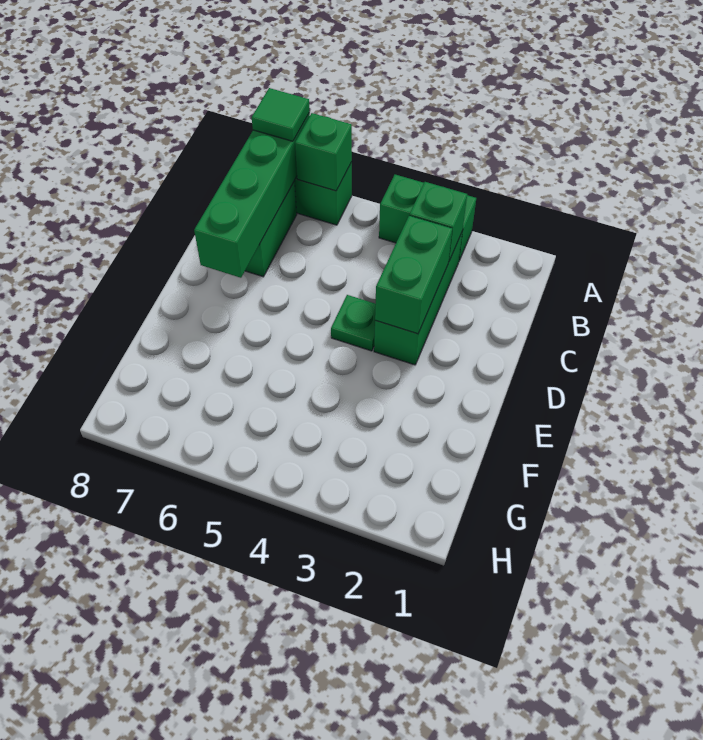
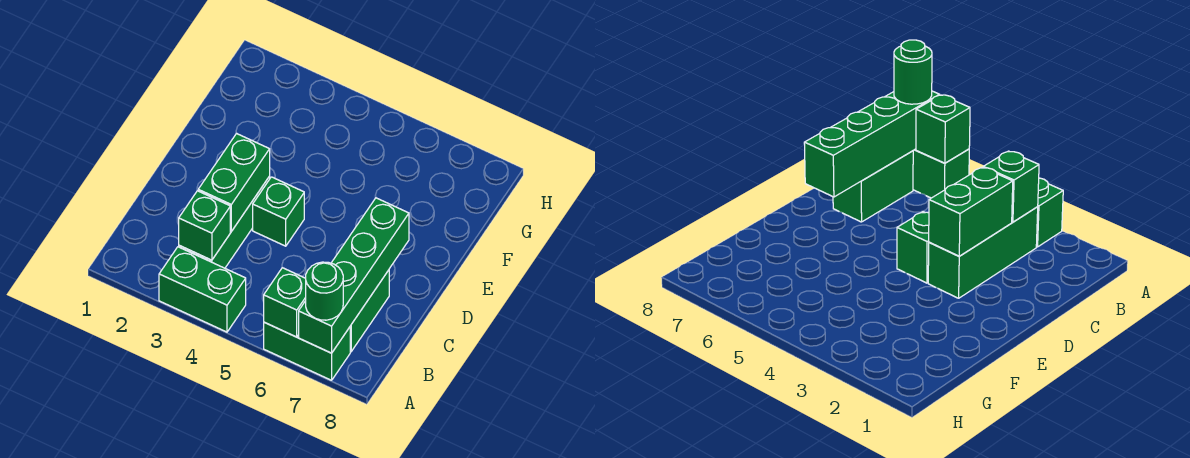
green 1x1 tile [252,88,310,141] -> green 1x1 round brick [306,262,343,320]
green 1x1 plate [331,295,376,351] -> green 1x1 brick [253,177,304,246]

